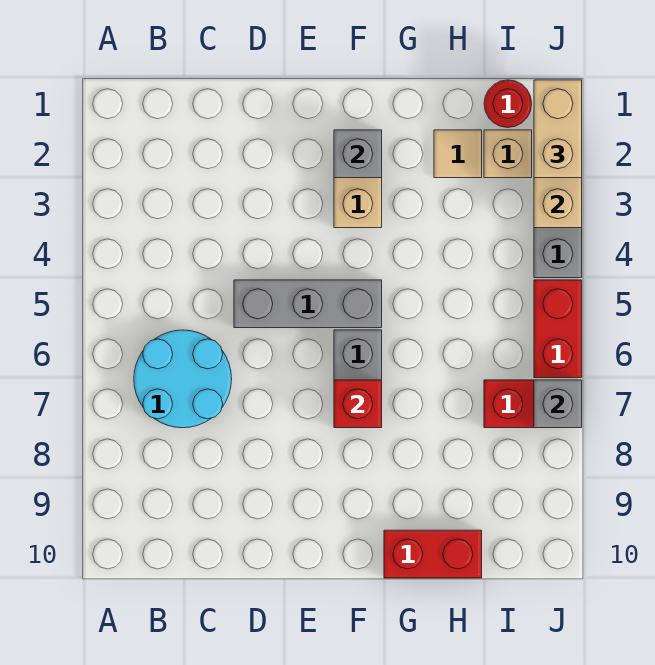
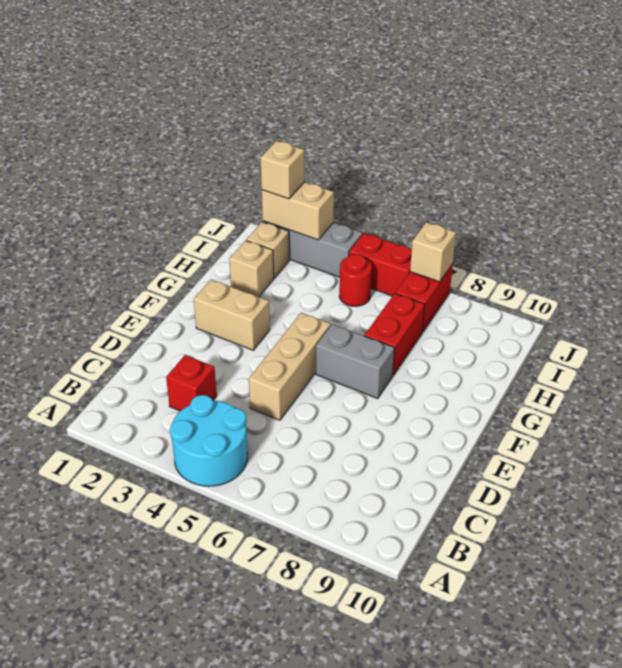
cyan 2x2 round brick [134,330,232,428] -> cyan 2x2 round brick moved to [170,395,248,486]
grey 1x3 brick [234,280,382,328] -> tan 1x3 brick [249,313,331,420]
grey 1x1 brick [334,130,382,178] -> none
red 1x1 brick [334,380,382,428] -> red 1x1 brick moved to [166,355,217,411]
red 1x2 brick [384,530,482,578] -> red 1x2 brick moved to [365,294,425,375]
tan 1x1 tile [434,130,482,178] -> tan 1x1 brick [229,240,274,297]
red 1x1 round brick [484,80,532,128] -> red 1x1 round brick moved to [339,254,372,306]
tan 1x2 brick [534,80,582,178] -> tan 1x1 brick [261,141,304,199]
grey 1x1 brick [534,380,582,428] -> tan 1x1 brick [410,222,456,282]

